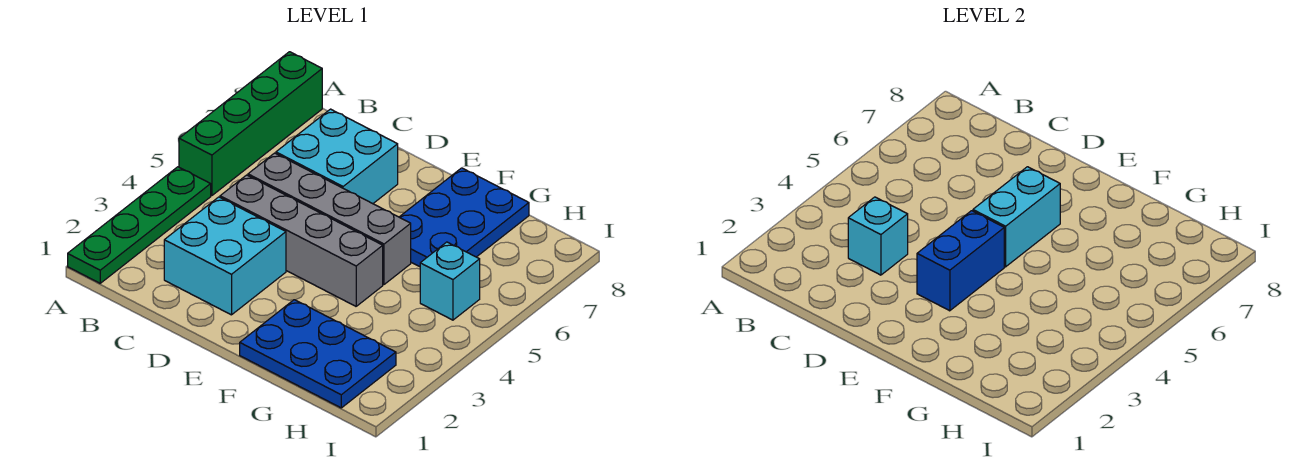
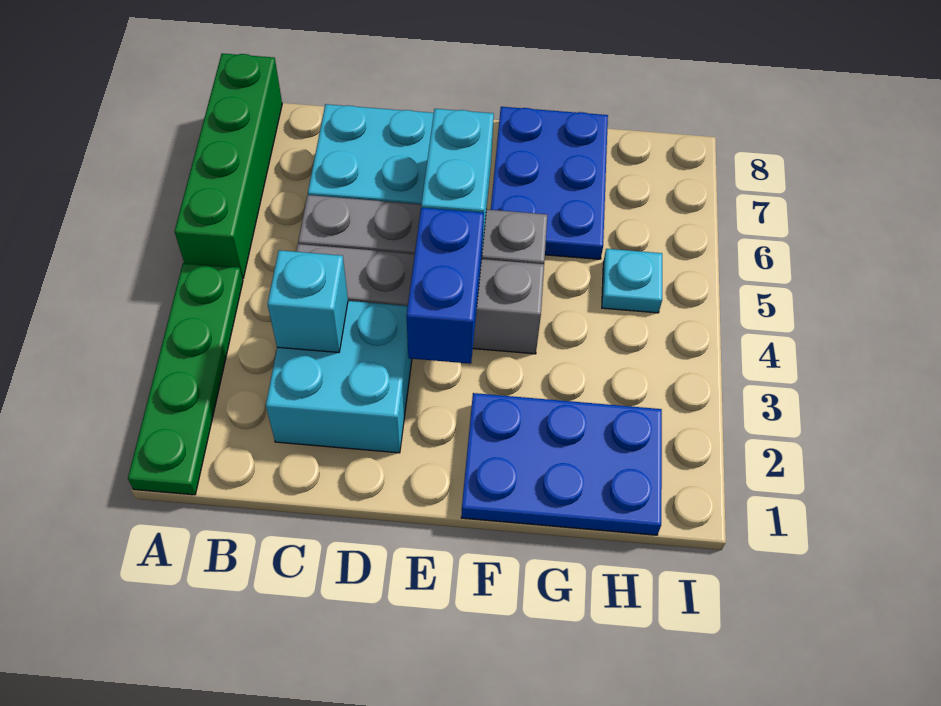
cyan 1x1 brick [420,242,480,320] -> cyan 1x1 plate [602,249,662,313]

